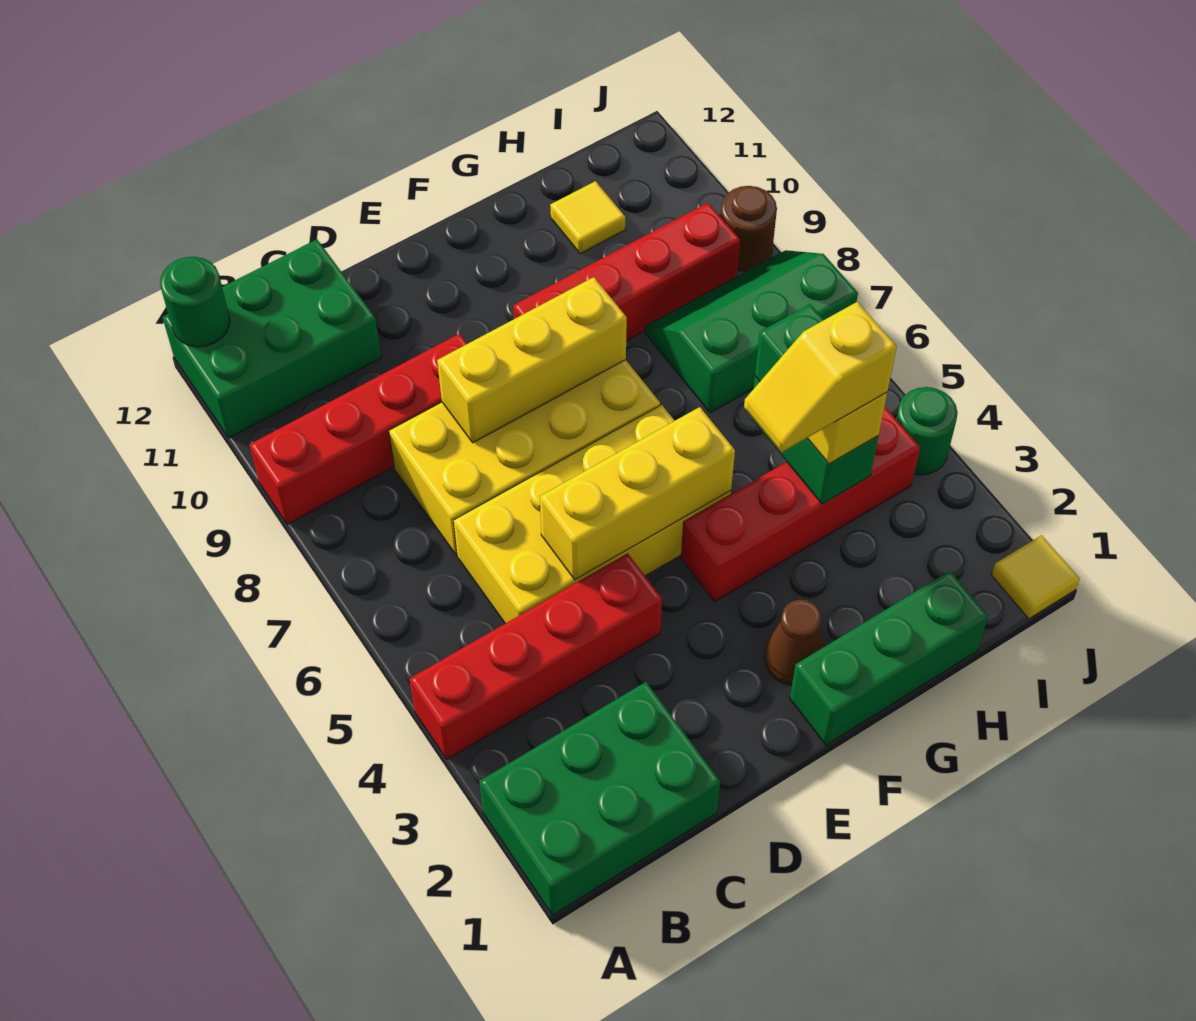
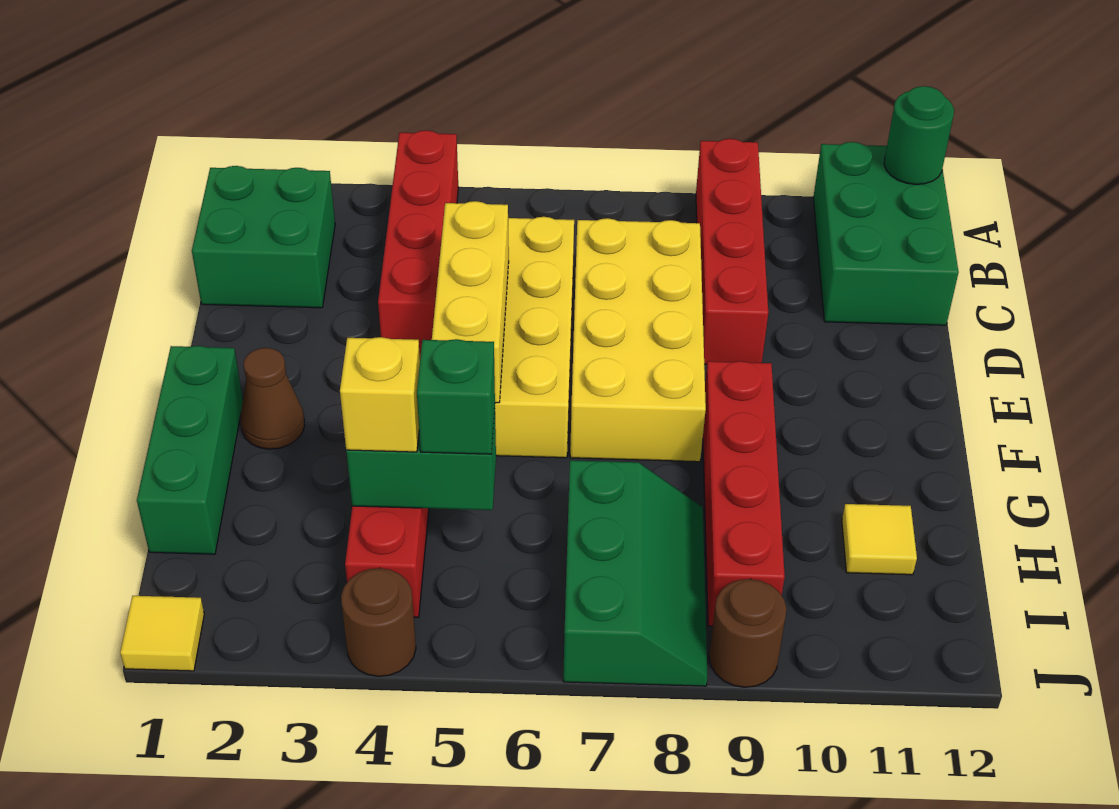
green 2x3 brick [479,682,720,915] -> green 2x2 brick [192,166,335,308]
yellow 1x3 brick [437,277,627,443] -> none
yellow 1x2 slope [744,302,897,452] -> none
green 1x1 round brick [896,387,958,475] -> brown 1x1 round brick [341,568,416,676]

